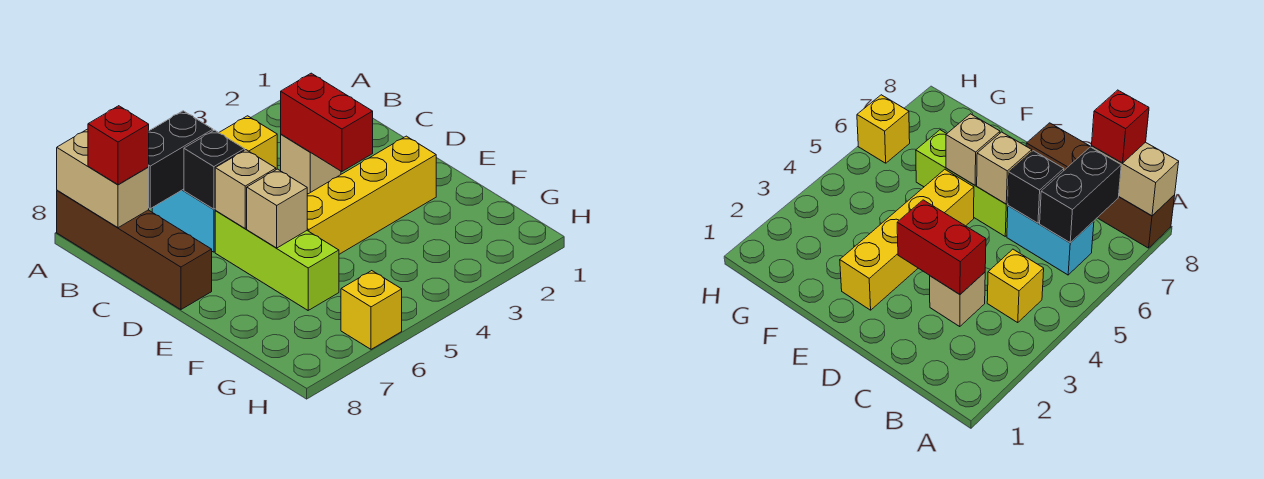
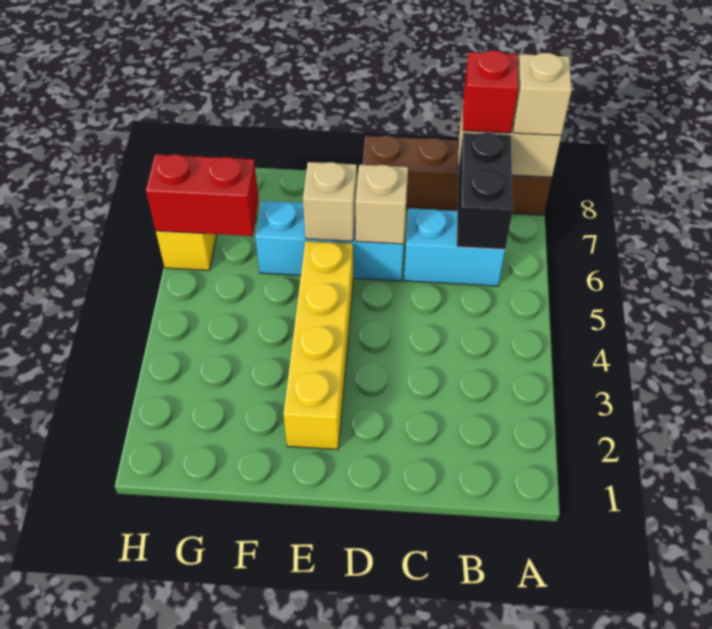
yellow 1x1 brick [219,116,277,170] -> none
tan 1x1 brick [281,134,341,194] -> tan 1x1 brick moved to [513,53,572,136]
red 1x2 brick [281,73,373,172] -> red 1x2 brick moved to [146,154,259,236]
black 1x1 brick [184,130,245,209] -> none
lime 1x3 brick [215,211,339,310] -> cyan 1x3 brick [255,201,404,281]

